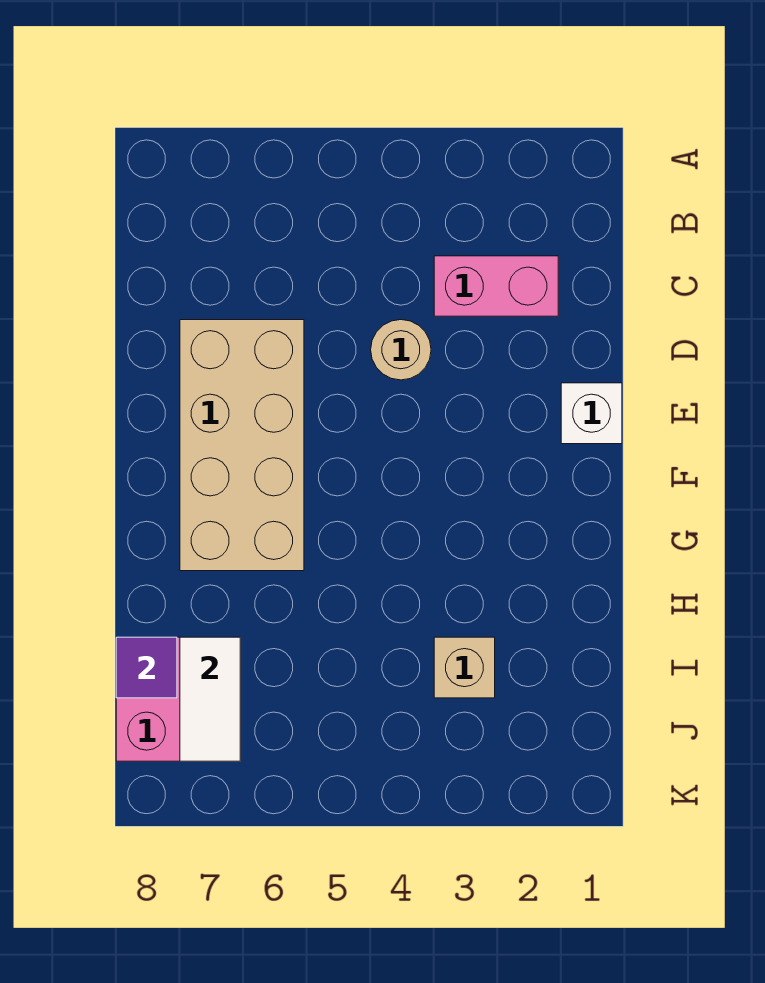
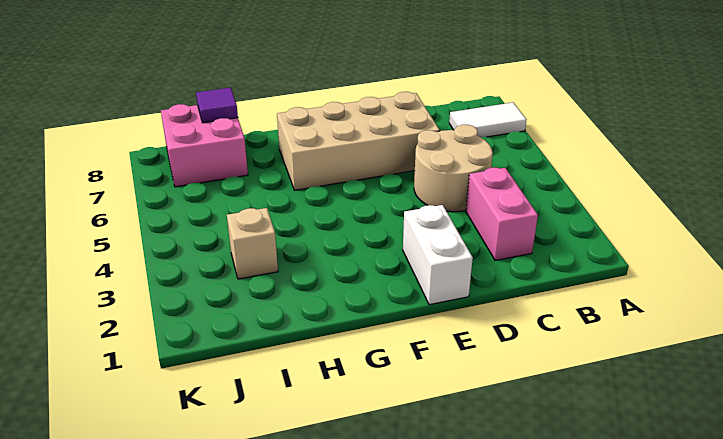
tan 1x1 round brick [371,320,431,380] -> tan 2x2 round brick [414,125,493,212]
white 1x1 brick [561,383,622,444] -> white 1x2 brick [403,205,473,305]
white 1x2 tile [180,637,240,761] -> white 1x2 tile moved to [449,103,527,137]

